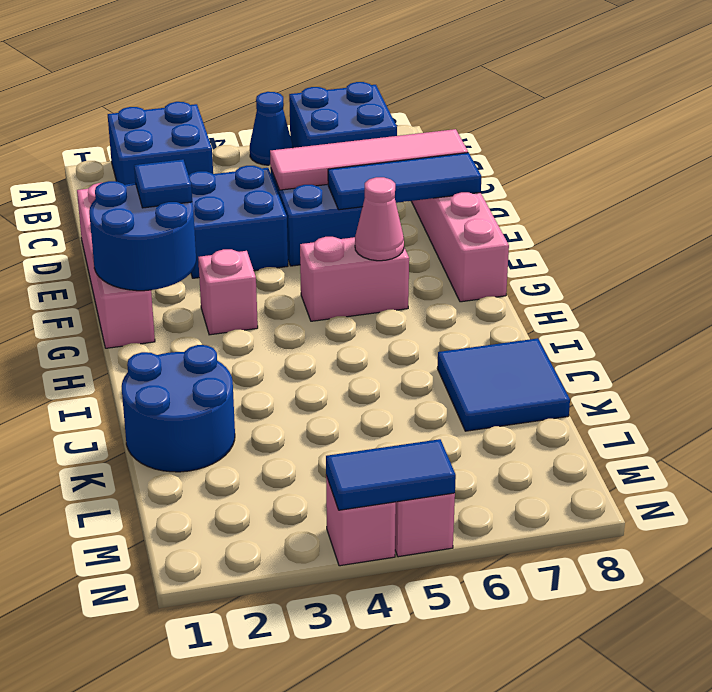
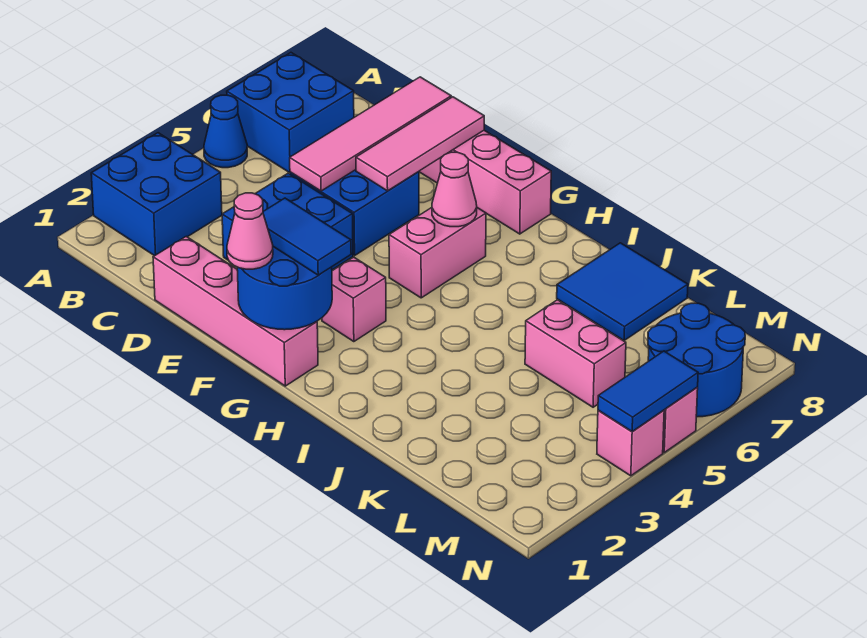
blue 1x3 tile [328,153,482,210] -> pink 1x3 tile [356,97,484,191]
none -> pink 1x1 cone [227,193,273,269]
blue 1x1 tile [134,159,192,208] -> blue 1x2 tile [263,198,351,275]
blue 2x2 round brick [122,345,235,472] -> blue 2x2 round brick moved to [648,303,745,417]
none -> pink 1x2 brick [525,300,626,407]

